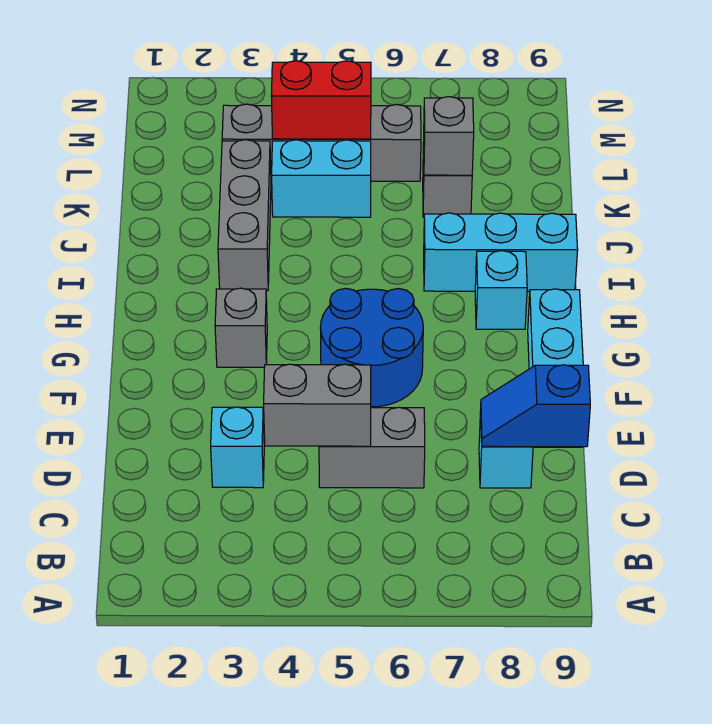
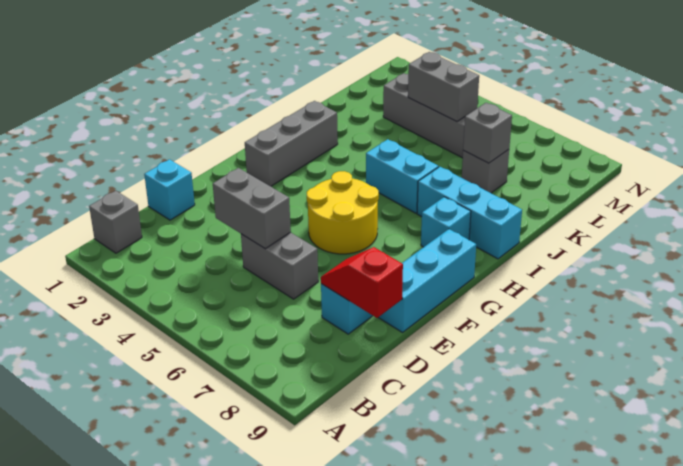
cyan 1x1 brick [211,407,264,488] -> cyan 1x1 brick moved to [144,159,195,220]
blue 1x2 slope [481,365,590,447] -> red 1x2 slope [321,247,403,318]
blue 2x2 round brick [320,288,423,407] -> yellow 2x2 round brick [307,171,379,254]
grey 1x1 brick [215,288,267,367] -> grey 1x1 brick moved to [89,191,142,253]
grey 1x3 brick [218,140,271,291] -> grey 1x3 brick moved to [245,101,338,186]
cyan 1x2 brick [272,140,371,217] -> cyan 1x2 brick moved to [366,139,439,213]
red 1x2 brick [271,61,371,139] -> grey 1x2 brick [408,52,479,122]

